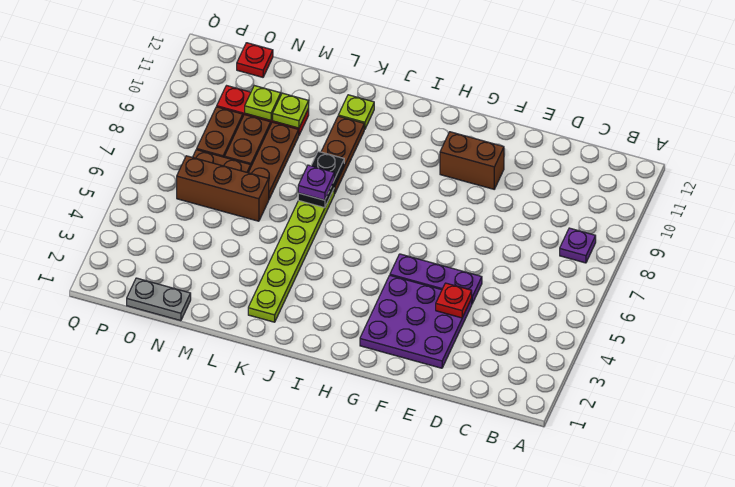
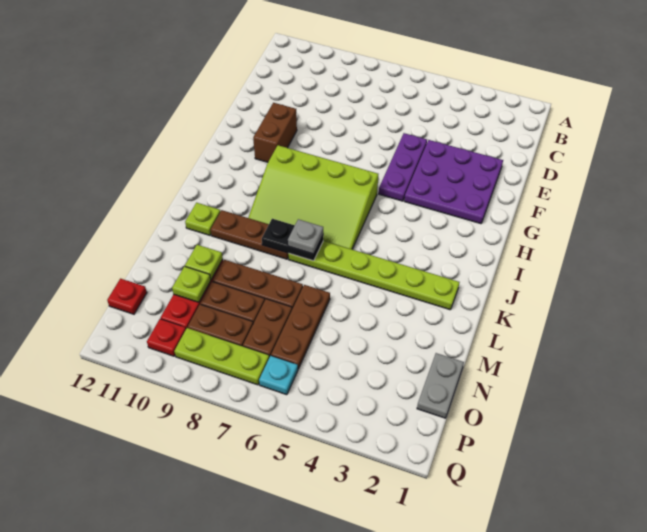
purple 1x1 plate [560,228,596,263] -> none
red 1x1 plate [436,283,472,318] -> red 1x1 plate moved to [147,319,186,356]
none -> lime 3x4 slope [248,145,378,249]
purple 1x1 plate [298,165,334,200] -> grey 1x1 plate [288,219,323,254]
brown 1x3 brick [177,156,269,221] -> brown 1x3 plate [271,285,330,369]
none -> cyan 1x1 plate [259,356,298,395]
none -> lime 1x3 plate [174,328,269,385]

